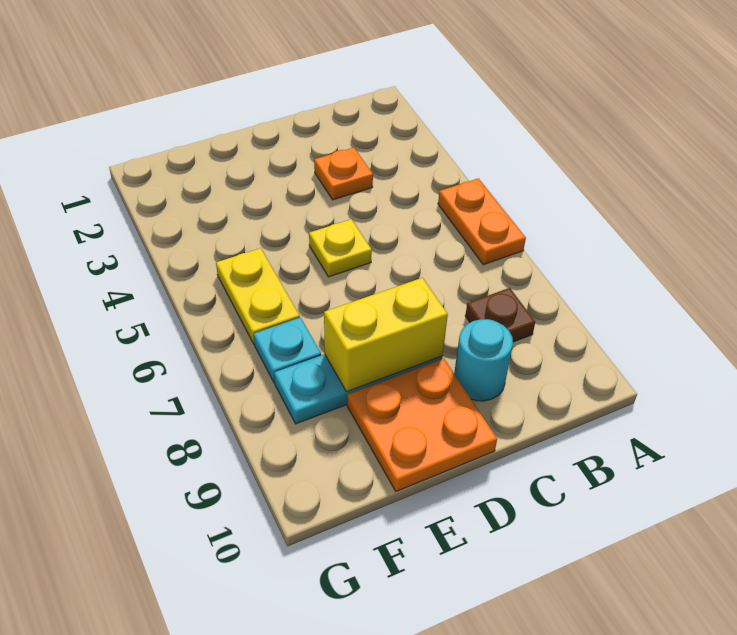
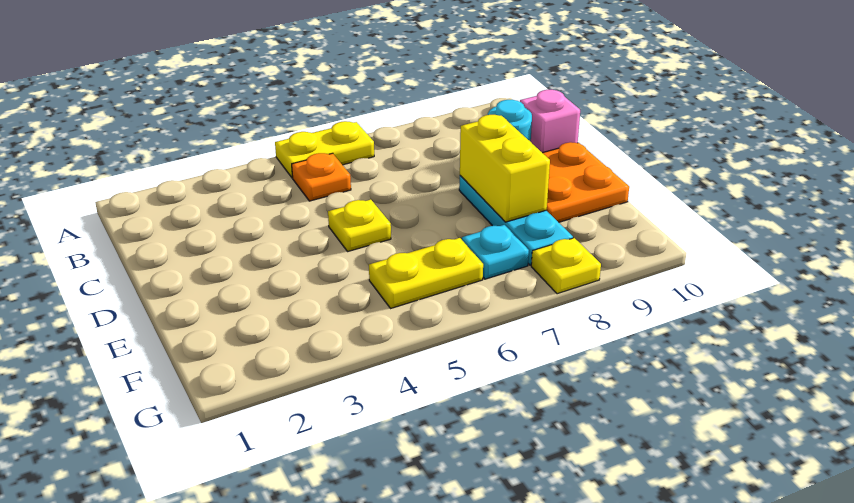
orange 1x2 plate [438,178,526,265] -> yellow 1x2 plate [275,121,374,178]
brown 1x1 plate [465,288,535,342] -> none
orange 1x1 plate [314,148,373,200] -> orange 1x1 plate moved to [292,153,351,201]
none -> pink 1x1 brick [520,90,580,153]
none -> yellow 1x1 plate [531,238,601,294]

